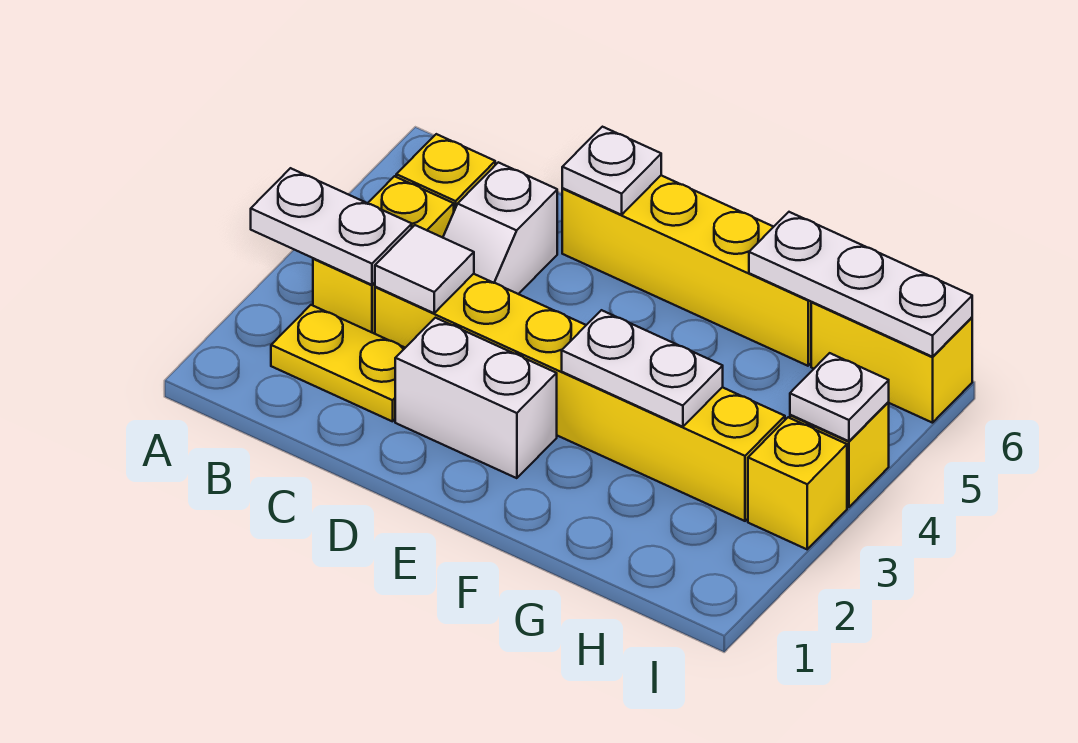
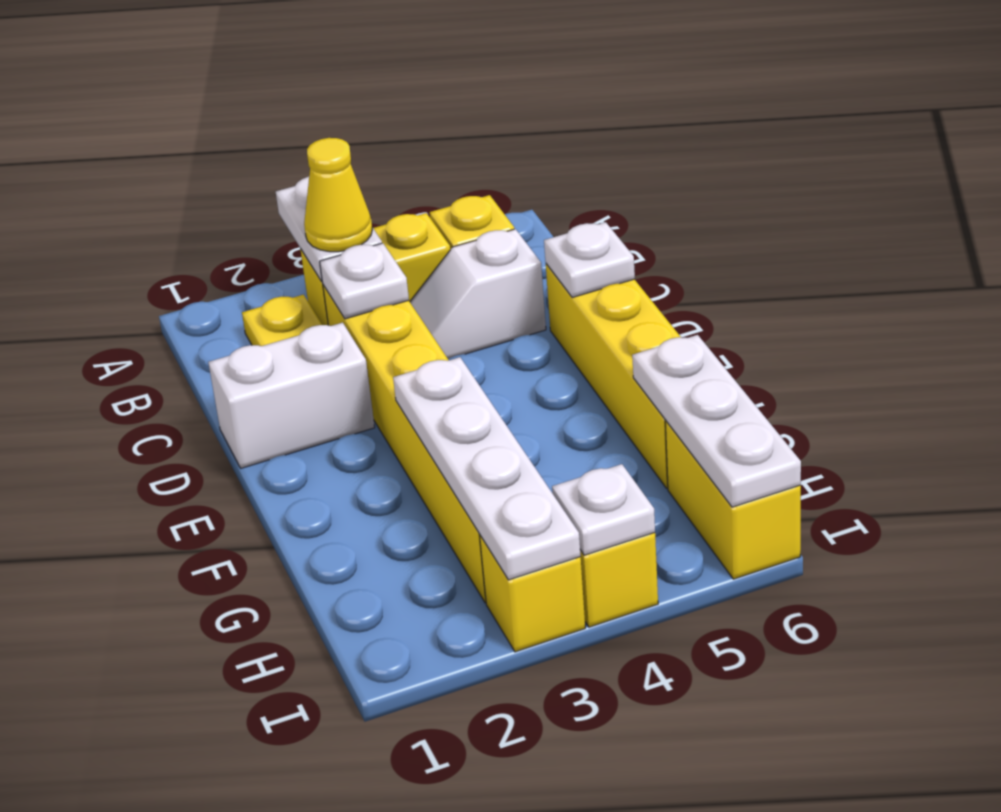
none -> yellow 1x1 cone [304,138,372,252]
white 1x1 tile [375,225,474,313] -> white 1x1 plate [320,243,409,319]
white 1x2 brick [395,318,557,478] -> white 1x2 brick turned to [208,323,375,468]
white 1x2 plate [562,310,723,427] -> white 1x4 plate [393,357,581,580]

